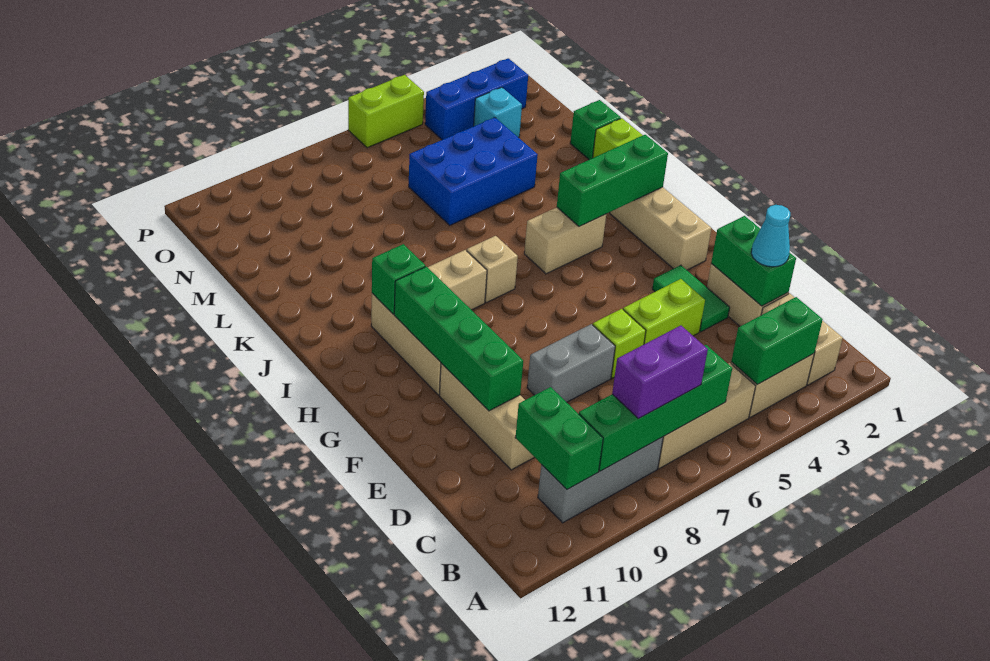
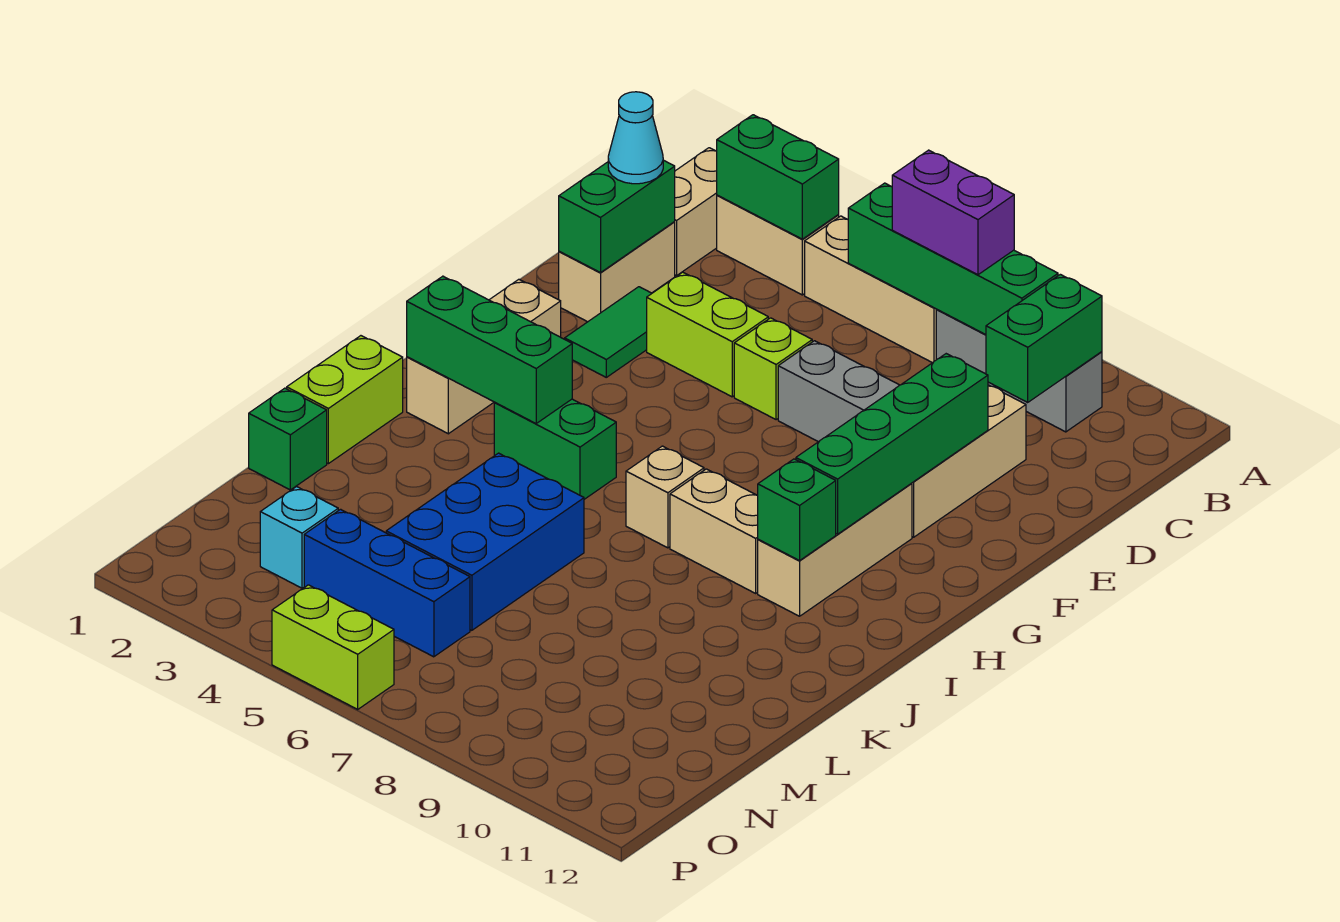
tan 1x2 brick [524,207,606,274] -> green 1x2 brick [494,399,616,499]
blue 2x3 brick [409,118,538,225] -> blue 2x3 brick turned to [386,453,584,630]
blue 1x3 brick [425,58,528,140] -> blue 1x3 brick moved to [304,509,470,657]

